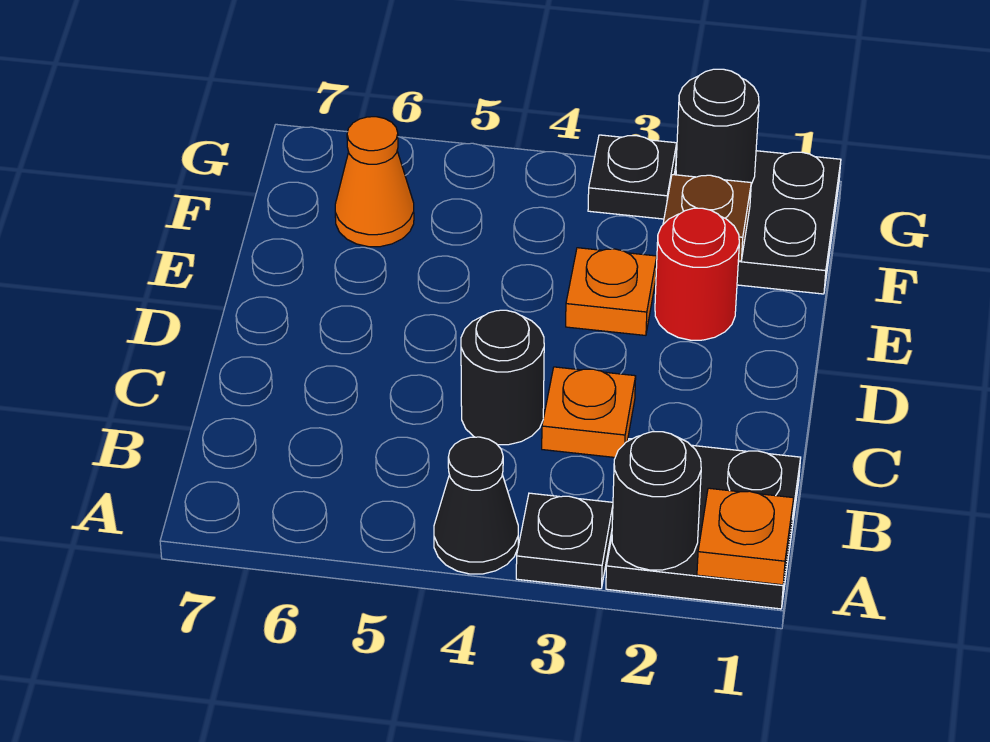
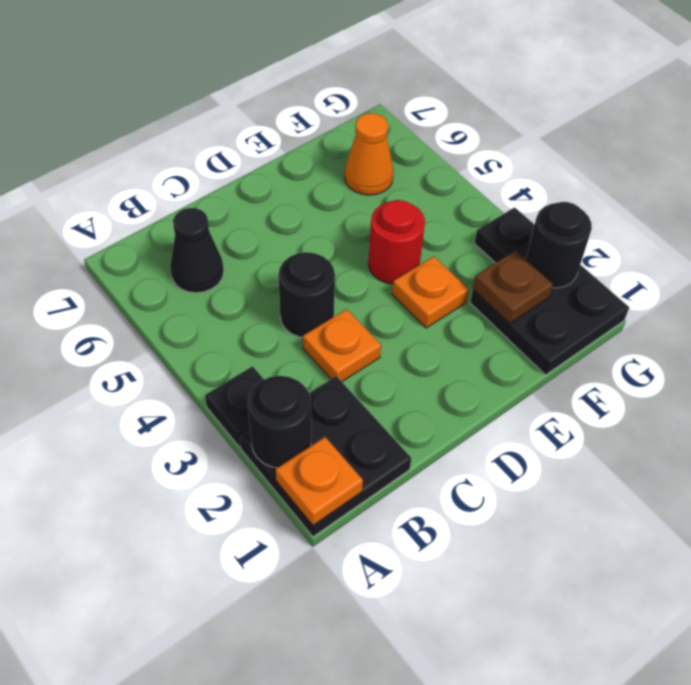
black 1x1 cone [434,437,518,574] -> black 1x1 cone moved to [170,208,224,293]
red 1x1 round brick [655,208,739,340] -> red 1x1 round brick moved to [368,200,425,284]

